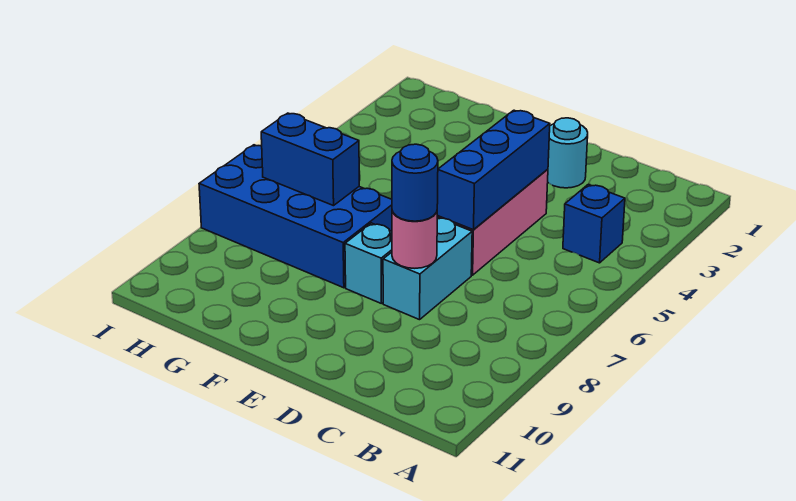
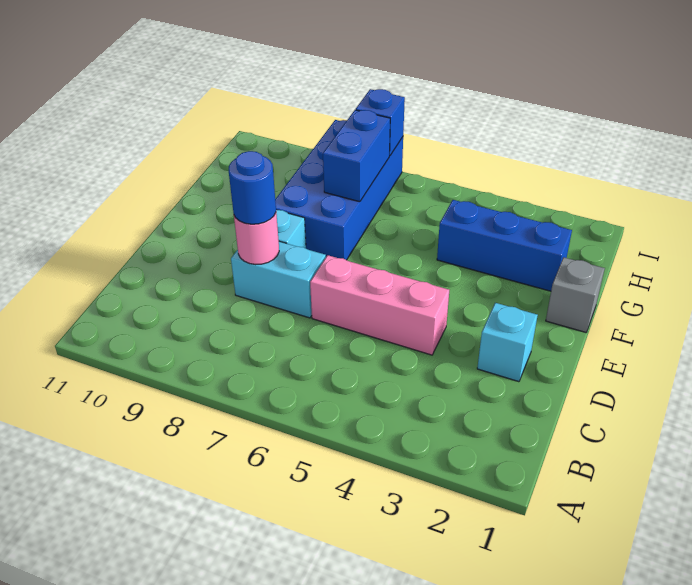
blue 1x1 brick [563,184,625,263] -> blue 1x1 brick moved to [356,89,405,156]
cyan 1x1 round brick [548,118,588,188] -> cyan 1x1 brick [477,303,538,382]
blue 1x3 brick [437,110,550,230] -> blue 1x3 brick moved to [437,200,572,291]
none -> grey 1x1 brick [546,257,605,332]

